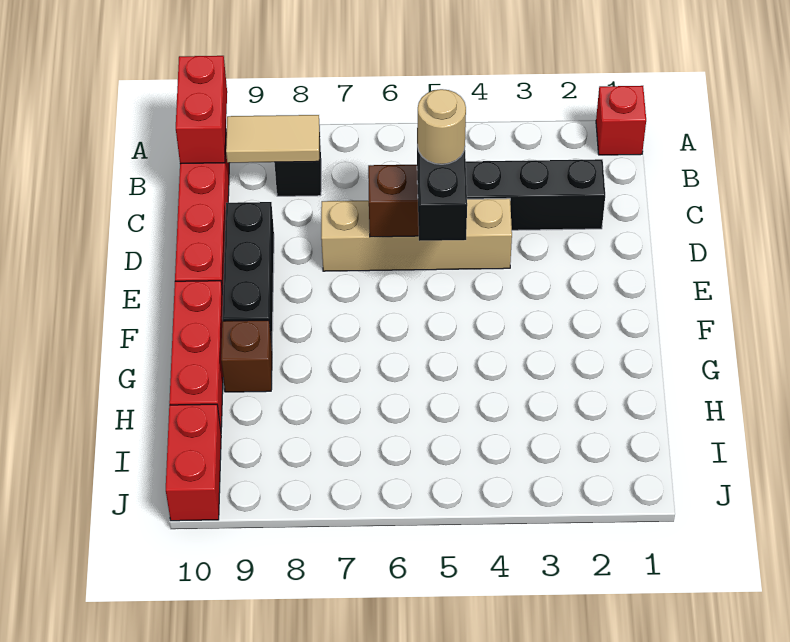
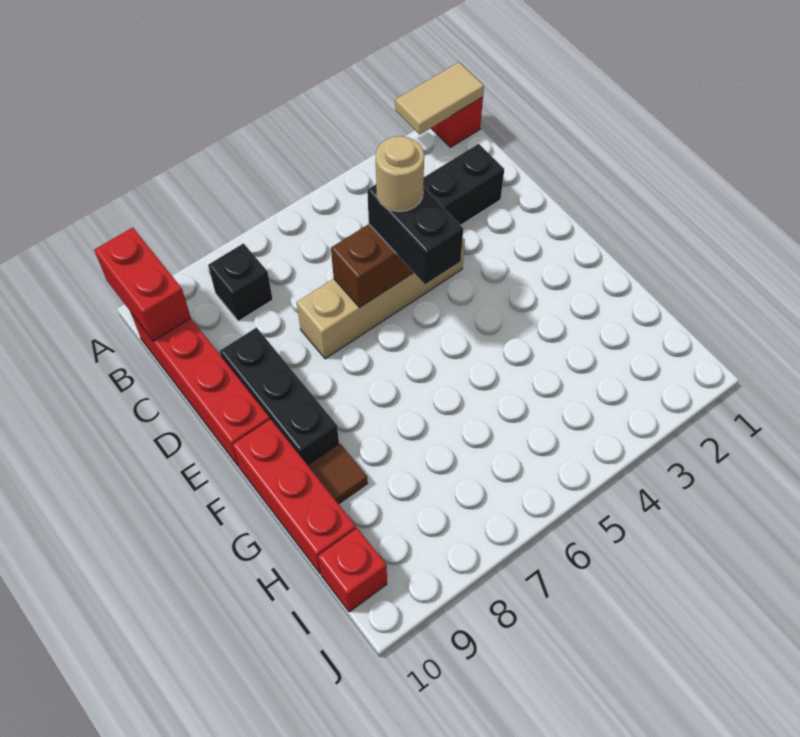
tan 1x2 tile [226,115,320,163] -> tan 1x2 tile moved to [395,62,484,134]
brown 1x1 brick [221,320,272,392] -> brown 1x1 tile [308,444,368,504]
red 1x2 brick [166,404,221,521] -> red 1x1 brick [318,528,387,612]

